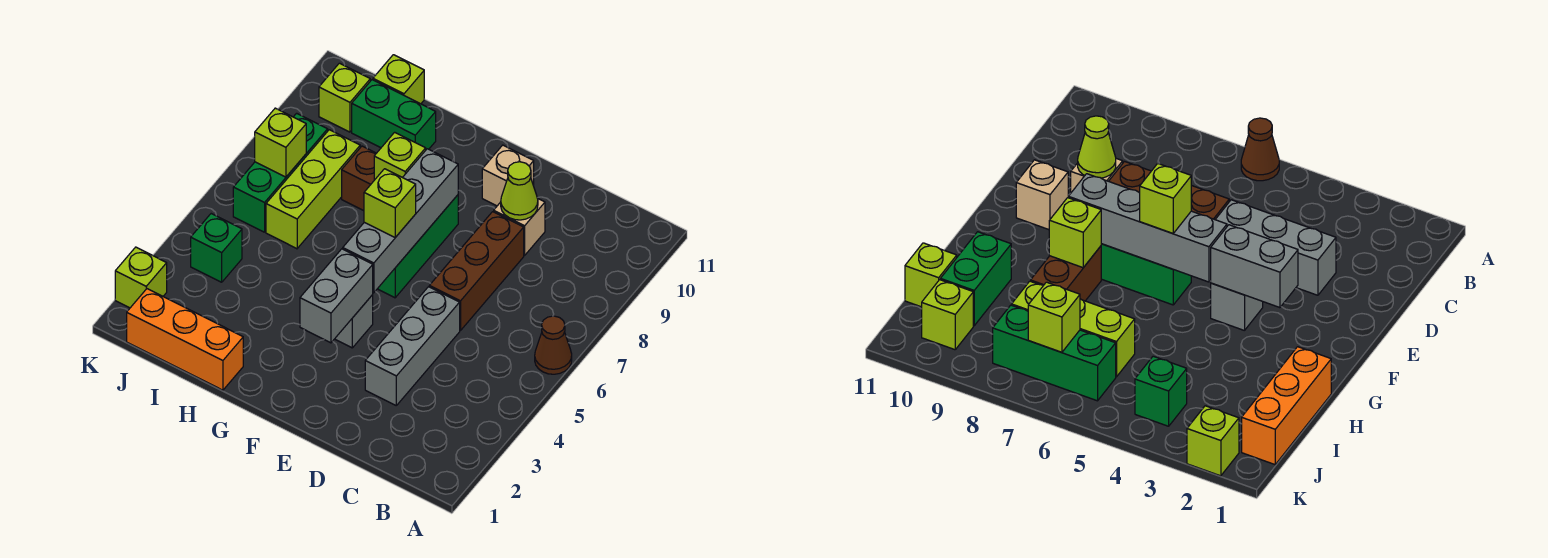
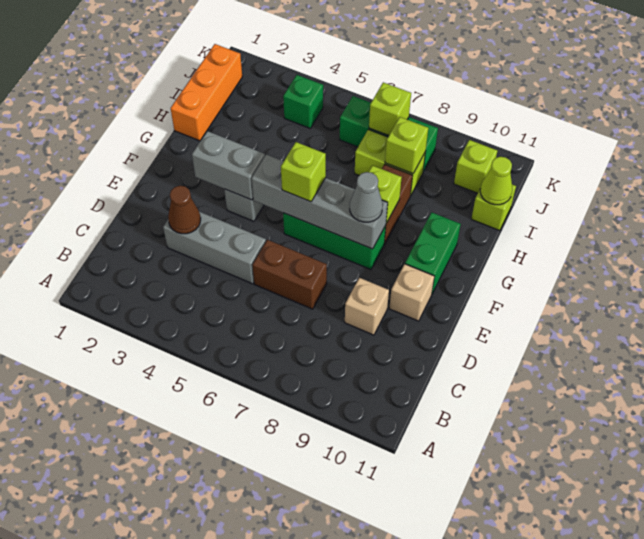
brown 1x1 cone [535,316,572,374] -> brown 1x1 cone moved to [168,186,201,234]
brown 1x3 brick [429,212,524,331] -> brown 1x2 brick [253,240,327,309]
lime 1x1 cone [501,162,538,220] -> lime 1x1 cone moved to [480,157,513,205]
none -> grey 1x1 cone [350,172,383,222]
green 1x2 brick [352,80,436,149] -> green 1x2 brick moved to [405,212,461,293]
lime 1x3 brick [266,130,360,249] -> lime 1x2 brick [355,130,425,196]
lime 1x1 brick [115,247,167,308] -> lime 1x1 brick moved to [385,117,428,174]

